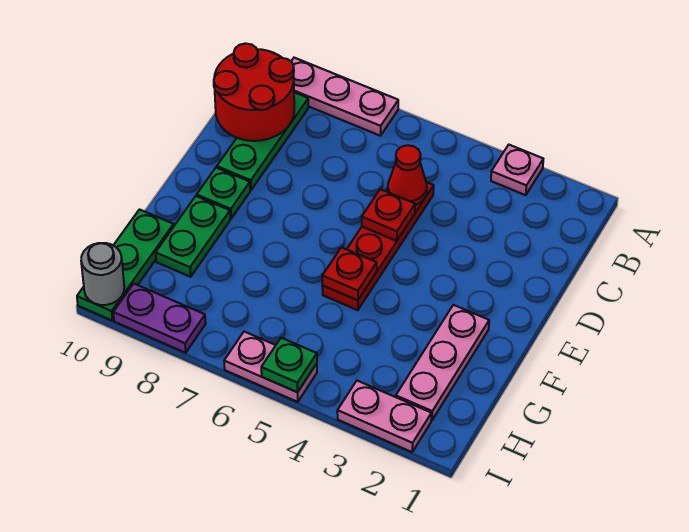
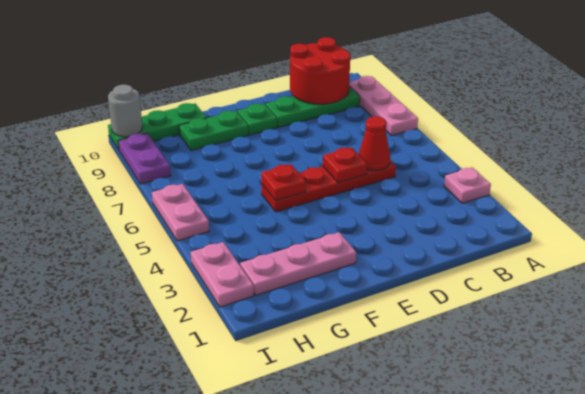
green 1x1 plate [261,338,317,392] -> none

